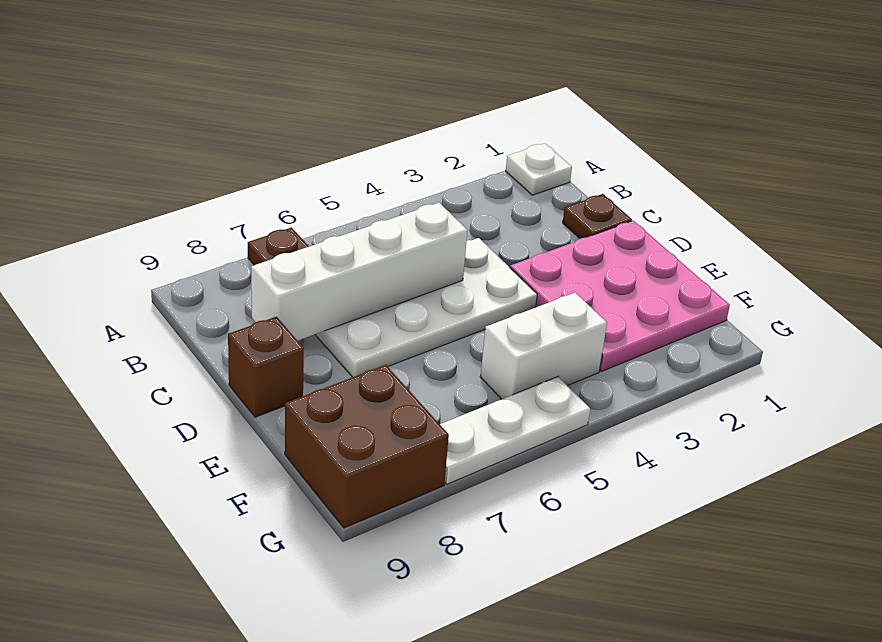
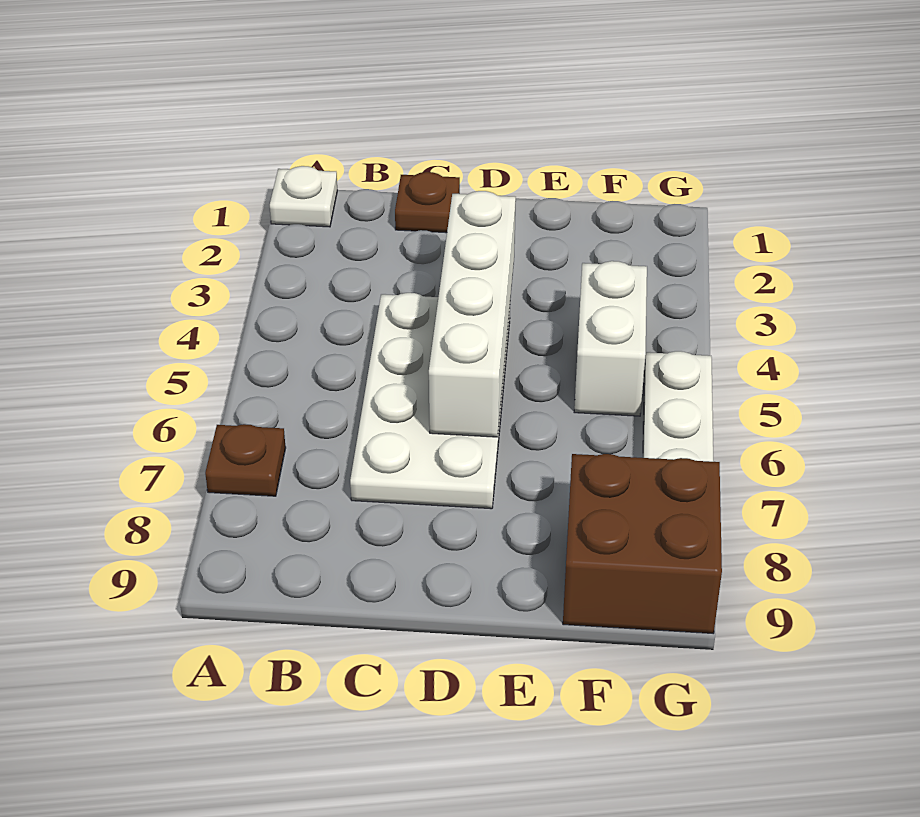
white 1x4 brick [251,203,467,341] -> white 1x4 brick moved to [429,191,516,437]
pink 3x3 plate [510,220,730,372] -> none
brown 1x1 brick [228,317,304,417] -> none

